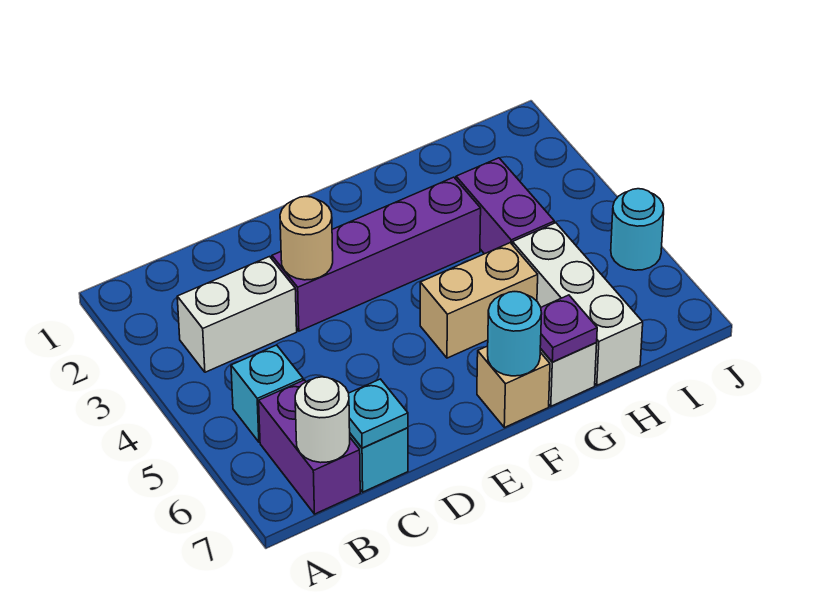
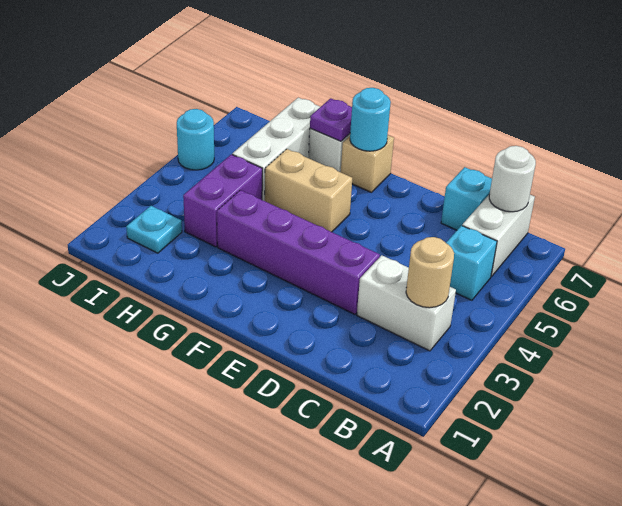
purple 1x2 brick [259,380,360,514] -> white 1x2 brick [462,195,535,277]
cyan 1x1 plate [349,379,408,448] -> cyan 1x1 plate moved to [126,206,182,253]
tan 1x1 round brick [280,196,333,280] -> tan 1x1 round brick moved to [406,237,454,308]

